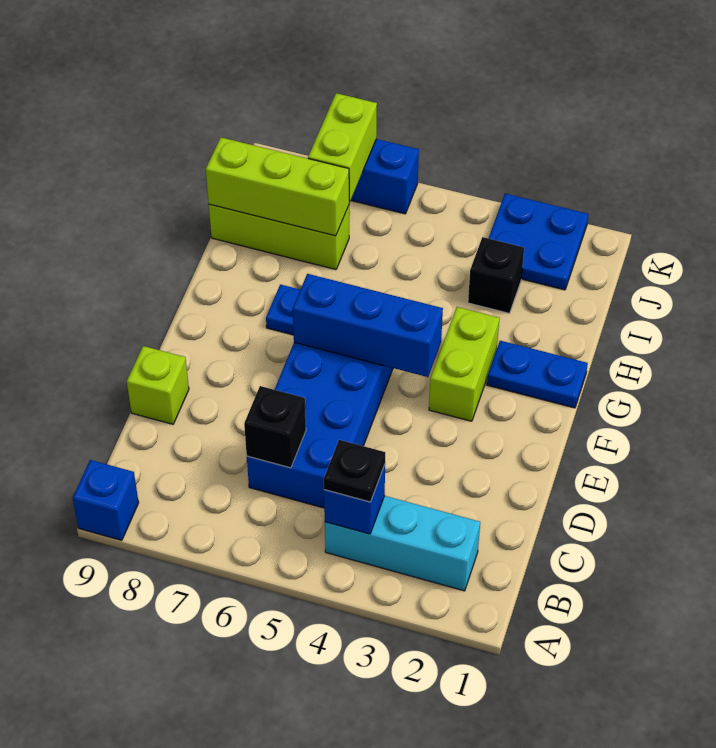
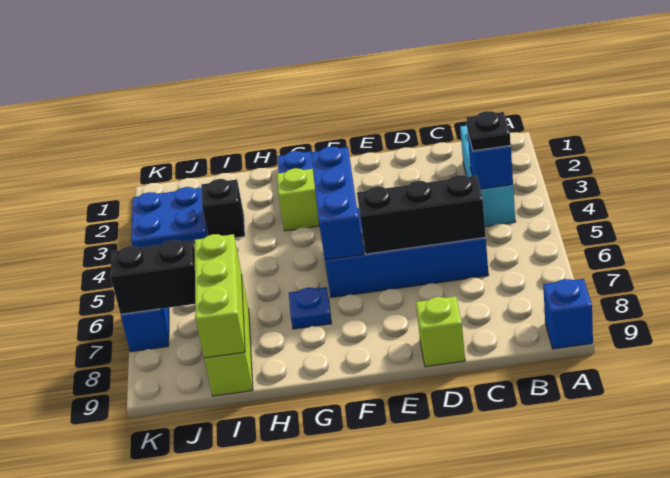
black 1x1 brick [244,386,306,468] -> black 1x3 brick [357,175,486,254]
lime 1x2 brick [308,93,377,202] -> black 1x2 brick [110,240,195,314]

